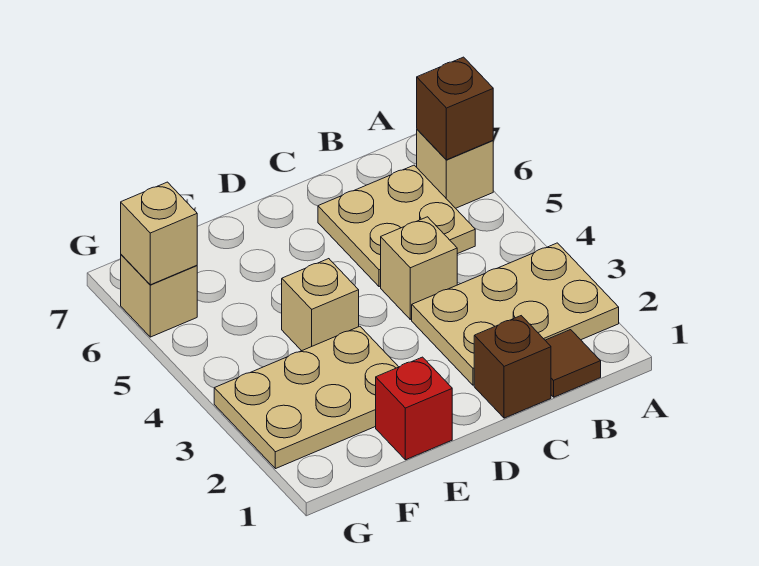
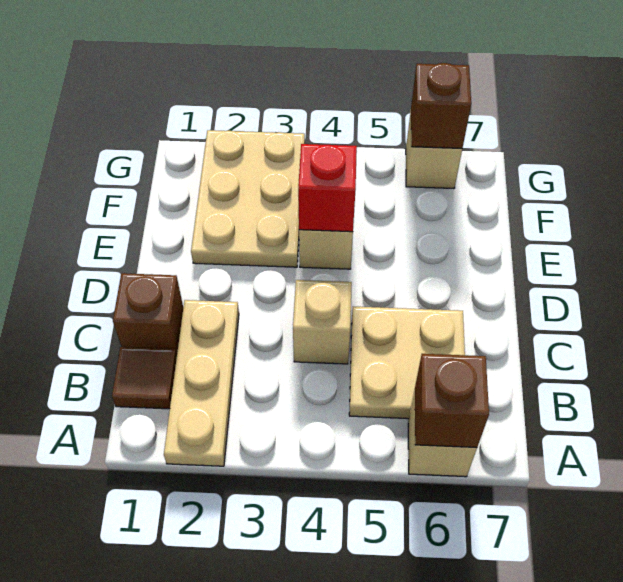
tan 2x3 plate [412,243,619,385] -> tan 1x3 plate [164,300,239,466]
red 1x1 brick [376,357,452,460] -> red 1x1 brick moved to [298,144,357,232]
tan 1x1 brick [121,182,197,285] -> brown 1x1 brick [411,63,471,148]

